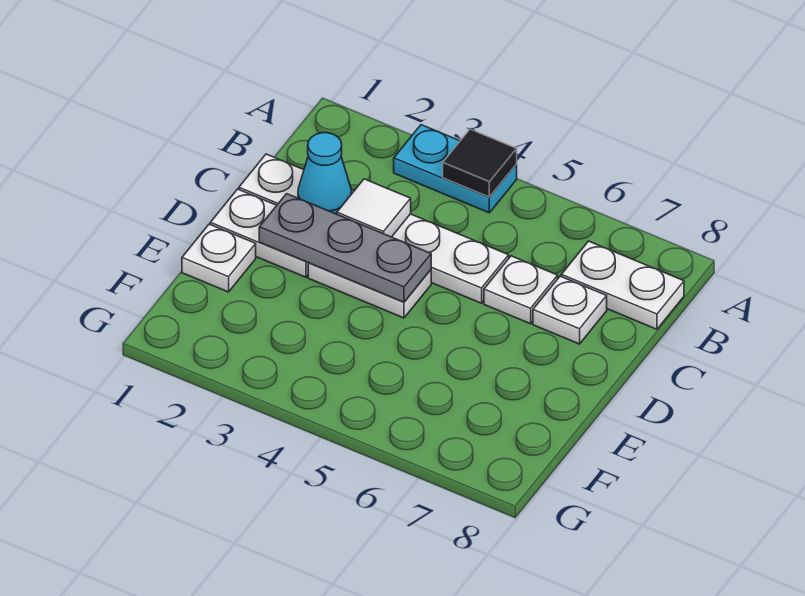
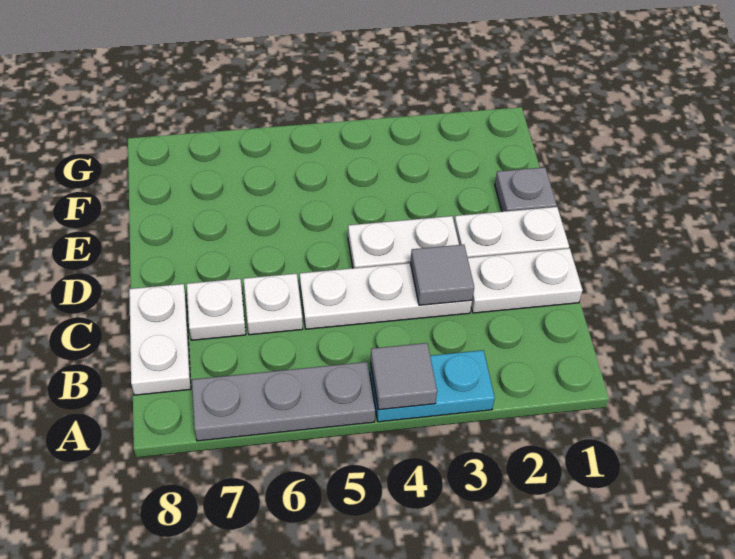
black 1x1 tile [443,129,517,197] -> grey 1x1 tile [370,343,437,410]
white 1x2 plate [561,241,684,329] -> white 1x2 plate turned to [129,284,191,395]
cyan 1x1 cone [298,133,352,214] -> none
white 1x1 tile [337,179,411,237] -> grey 1x1 tile [410,245,474,305]
grey 1x3 plate [259,194,431,302] -> grey 1x3 plate moved to [192,362,375,441]
white 1x1 plate [182,224,256,292] -> grey 1x1 plate [495,167,557,212]

